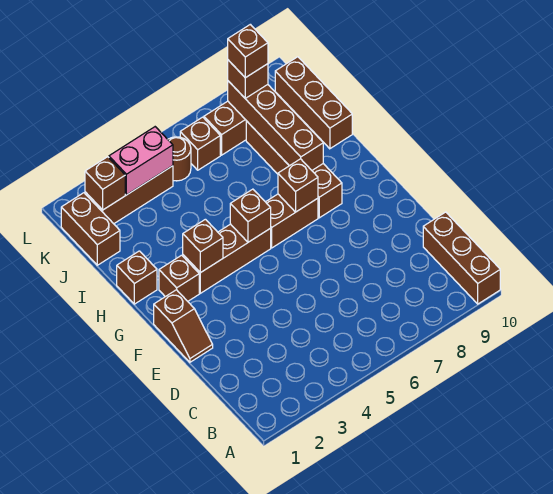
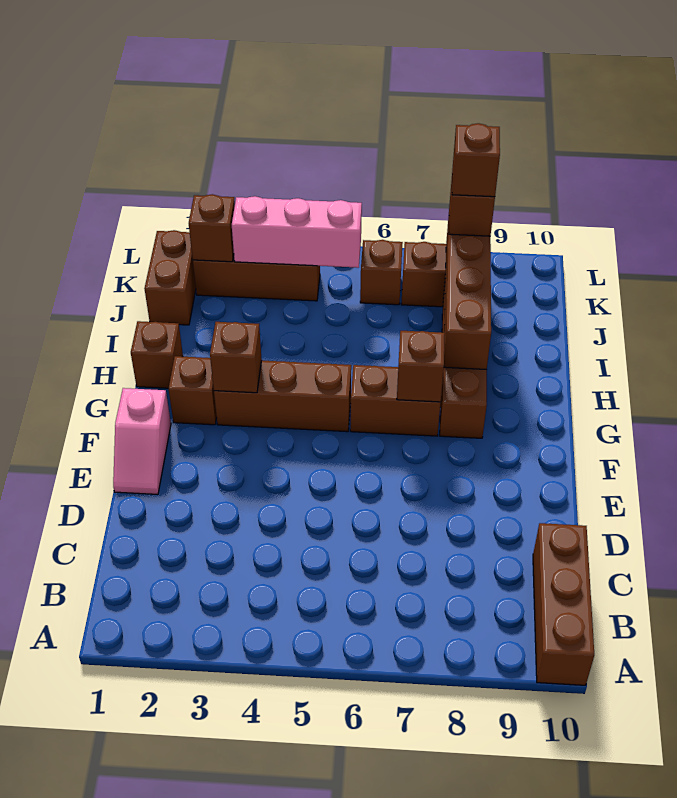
brown 1x2 slope [154,290,213,362] -> pink 1x2 slope [113,388,171,494]
brown 1x1 brick [230,189,271,242] -> none
brown 1x3 brick [275,57,352,149] -> none
pink 1x2 brick [109,127,173,195] -> pink 1x3 brick [232,196,362,268]
brown 1x1 round brick [168,137,191,181] -> none

